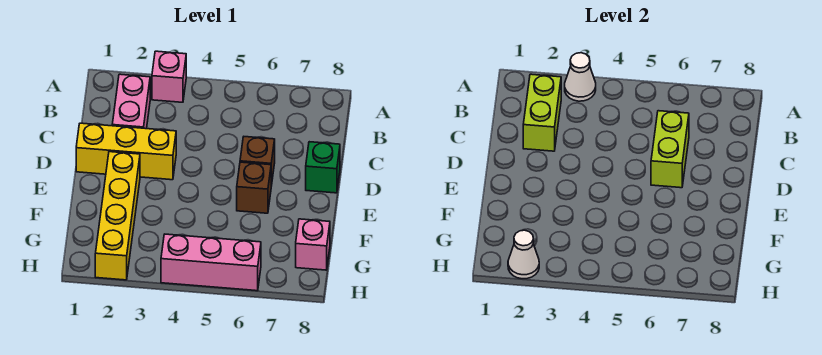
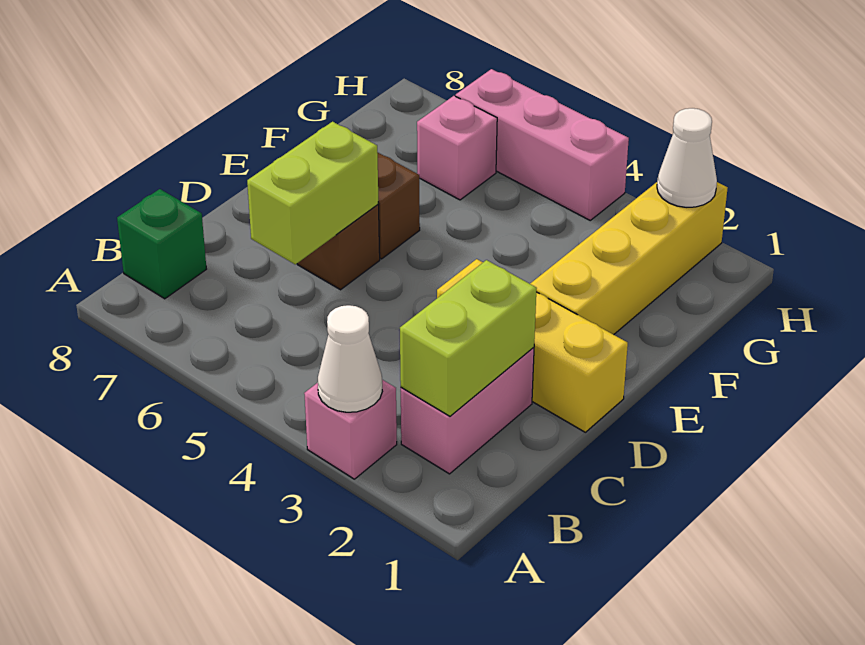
green 1x1 brick [306,142,340,193] -> green 1x1 brick moved to [117,189,206,299]
pink 1x1 brick [296,219,330,270] -> pink 1x1 brick moved to [417,96,497,200]

